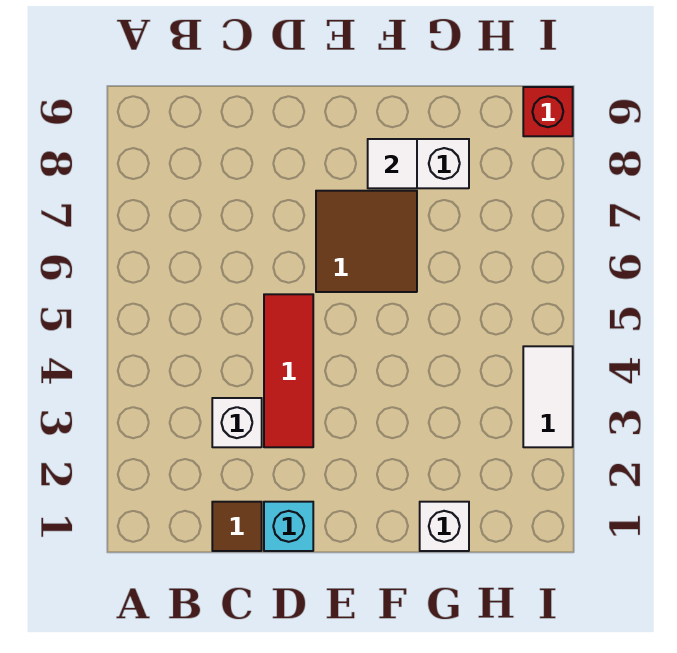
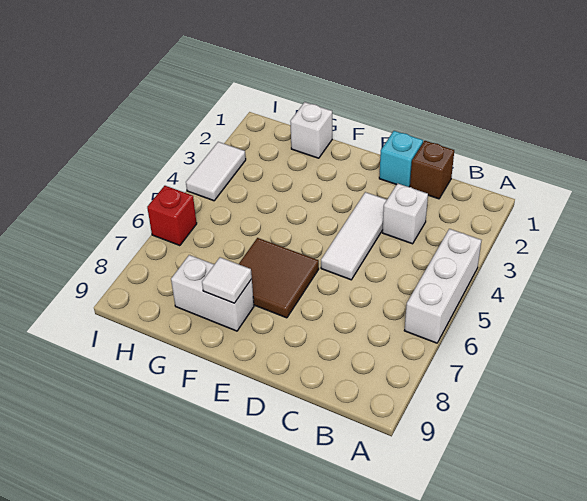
none -> white 1x3 brick [404,229,481,343]
brown 1x1 tile [212,502,262,551] -> brown 1x1 brick [410,141,454,199]
red 1x3 tile [264,294,313,447] -> white 1x3 tile [321,192,387,280]
red 1x1 brick [523,87,573,136] -> red 1x1 brick moved to [147,186,197,246]

